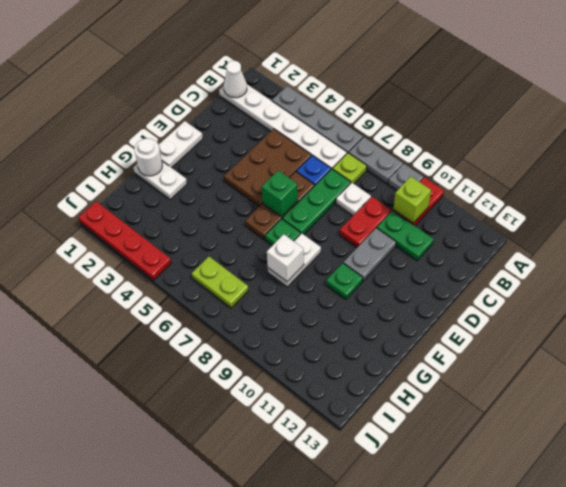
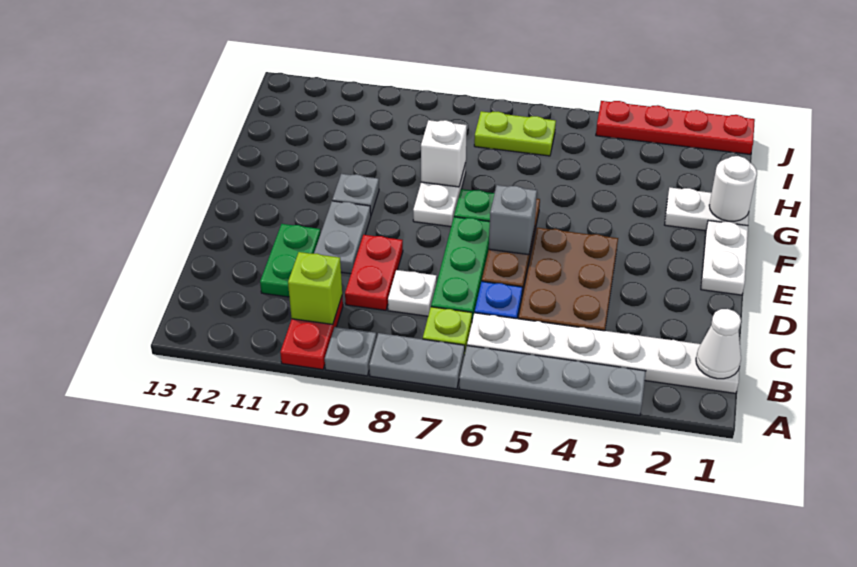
green 1x2 plate [377,211,433,260] -> green 1x2 plate turned to [260,224,321,297]
green 1x1 brick [262,170,298,217] -> grey 1x1 brick [489,185,537,255]
green 1x1 plate [326,263,363,299] -> grey 1x1 plate [332,174,379,215]

